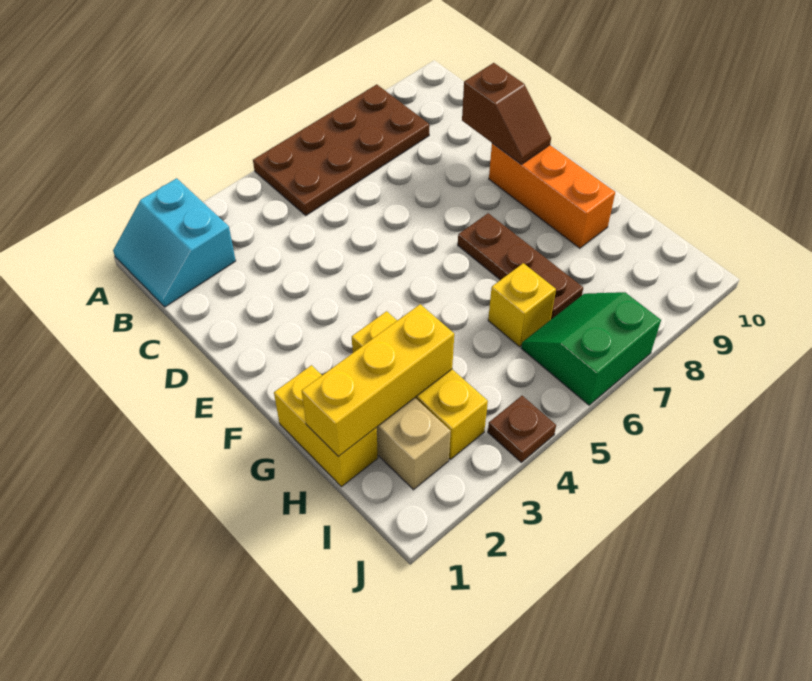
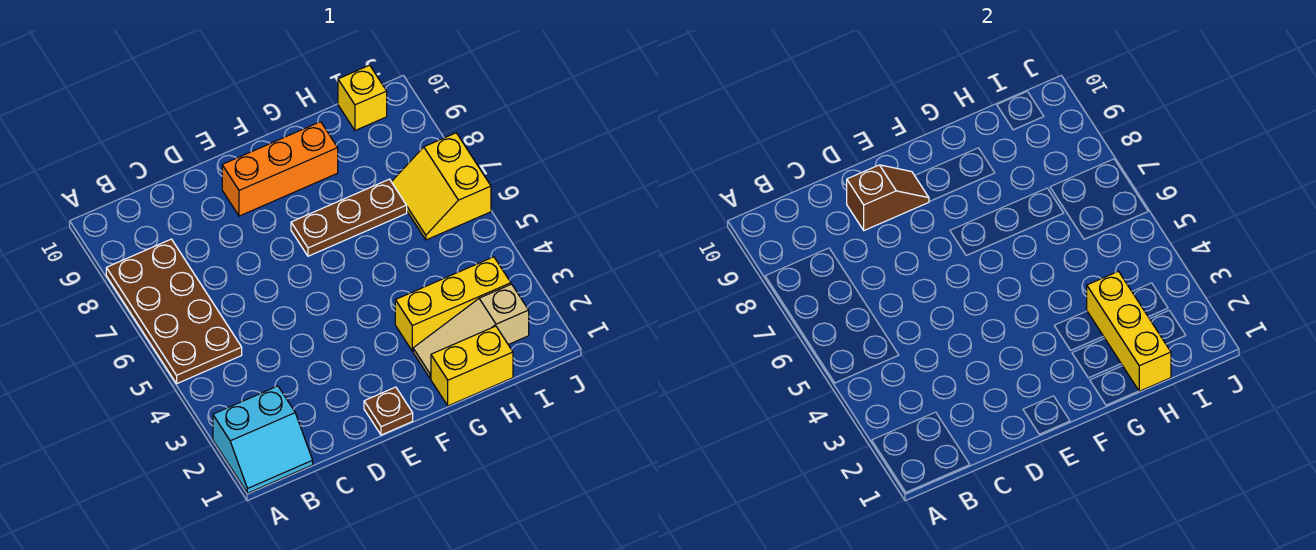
yellow 1x1 brick [488,263,556,347] -> yellow 1x1 brick moved to [338,65,387,130]
green 2x2 slope [521,292,661,405] -> yellow 2x2 slope [392,133,491,240]
brown 1x1 plate [488,396,556,462] -> brown 1x1 plate moved to [364,387,413,435]

